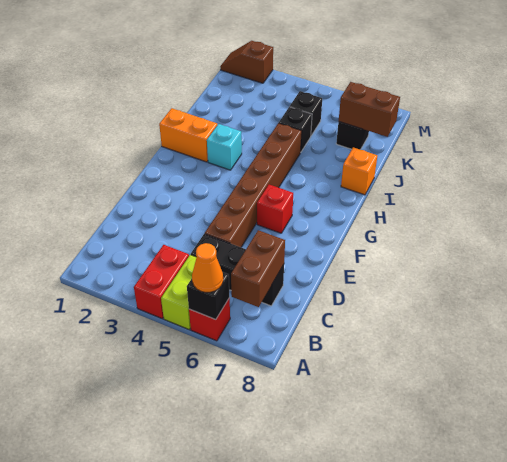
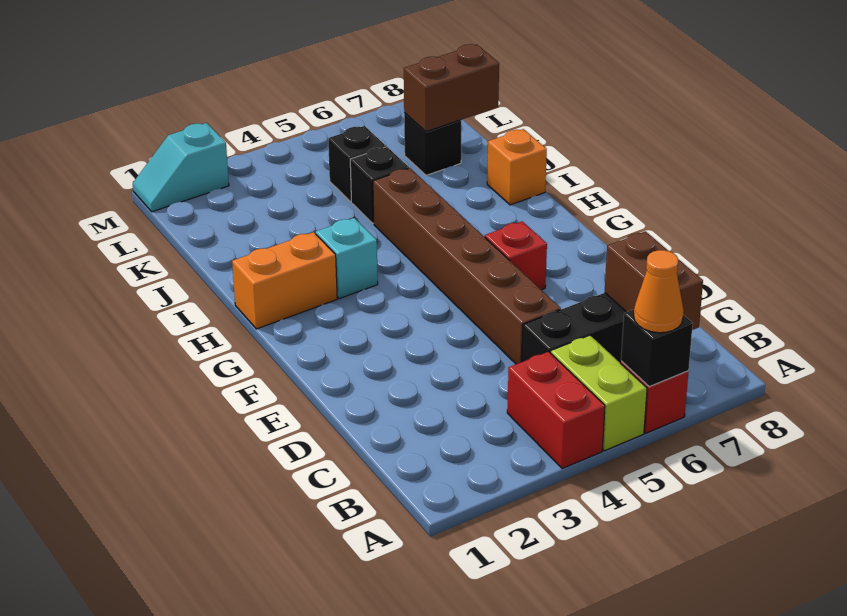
brown 1x2 slope [220,41,273,83] -> cyan 1x2 slope [133,123,229,212]

